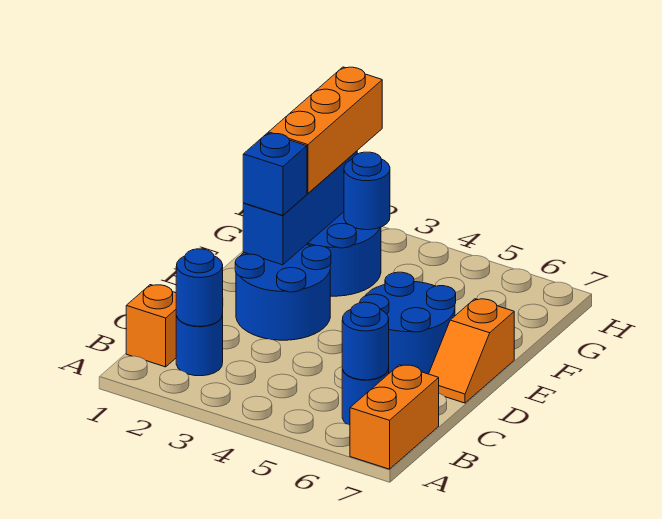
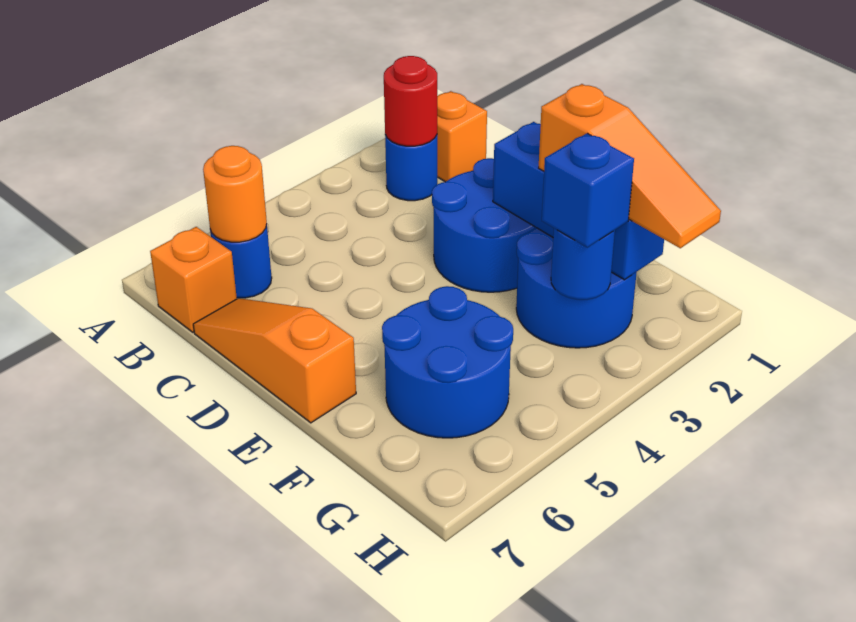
orange 1x2 brick [350,365,439,469] -> orange 1x1 brick [150,227,237,332]
blue 1x1 round brick [176,249,223,326] -> red 1x1 round brick [384,56,437,146]
blue 1x1 round brick [342,302,389,380] -> orange 1x1 round brick [203,146,267,242]
blue 2x2 round brick [360,272,456,374] -> blue 2x2 round brick moved to [382,286,513,438]
orange 1x2 slope [429,299,514,403] -> orange 1x3 slope [193,298,356,423]
blue 1x1 brick [243,133,307,215] -> blue 1x1 brick moved to [542,133,634,248]
orange 1x3 brick [269,67,382,193] -> orange 1x3 slope [539,84,721,248]

